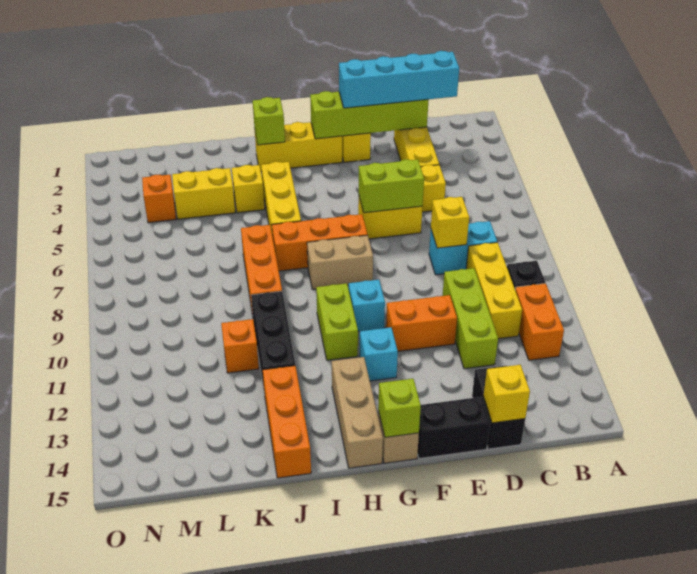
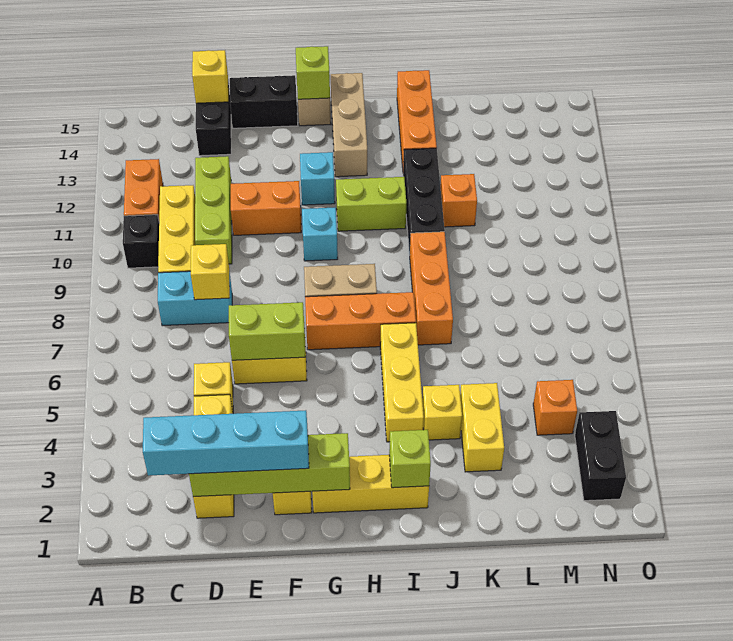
lime 1x2 brick [316,283,358,360] -> lime 1x2 brick turned to [336,177,406,231]
yellow 1x2 brick [172,168,235,219] -> yellow 1x2 brick turned to [460,383,504,472]
none -> black 1x2 brick [575,411,626,501]

